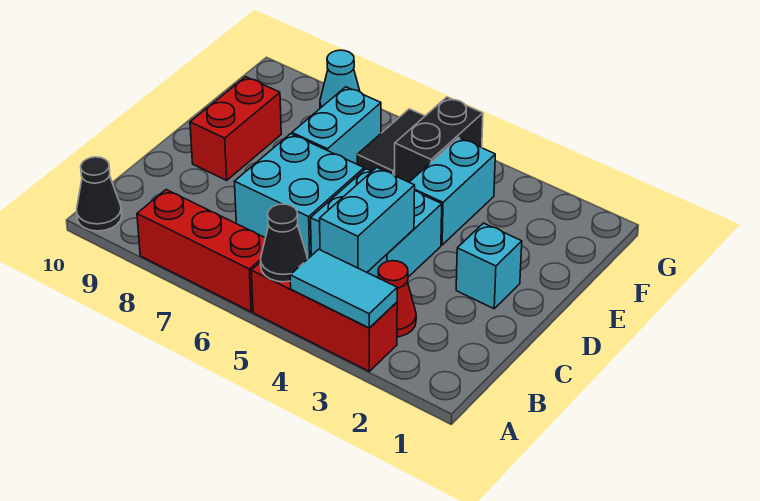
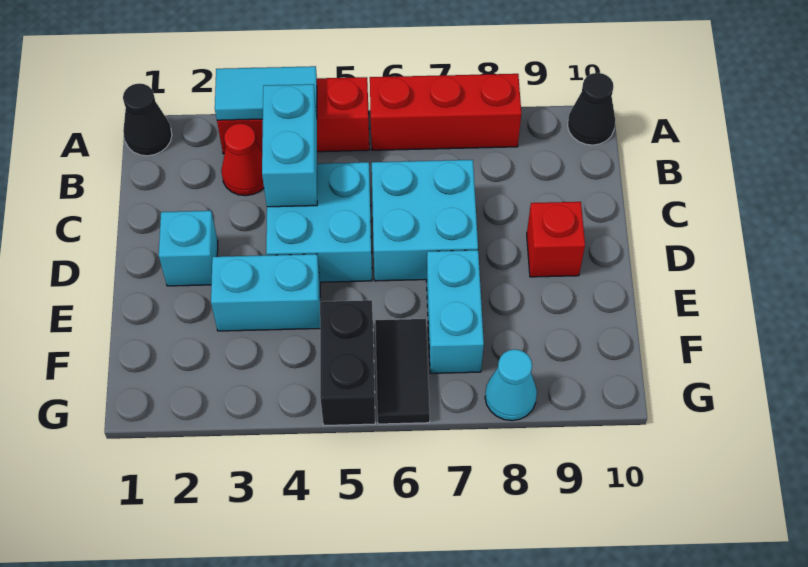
black 1x1 cone [261,204,308,282] -> black 1x1 cone moved to [123,84,172,156]
red 1x2 brick [190,77,281,180] -> red 1x1 brick [527,202,585,277]
cyan 1x2 brick [409,138,495,245] -> cyan 1x2 brick turned to [211,254,320,331]

